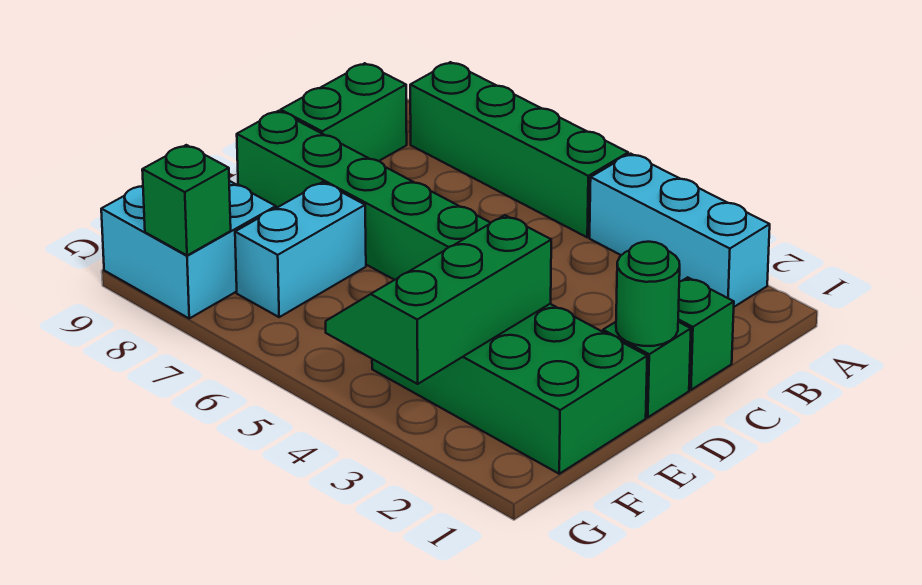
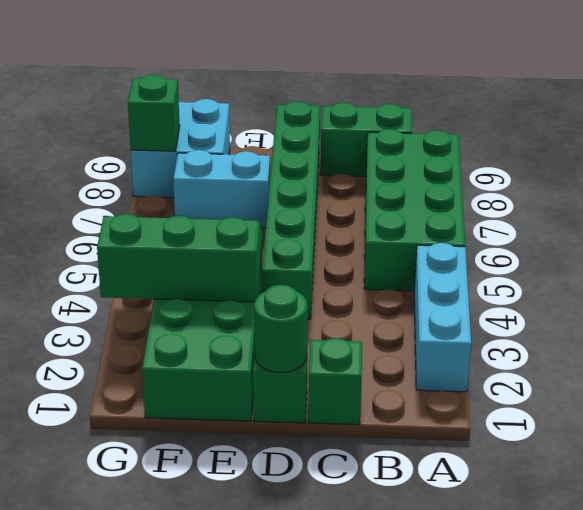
green 1x4 brick [410,62,628,237] -> green 2x4 brick [364,129,465,291]

